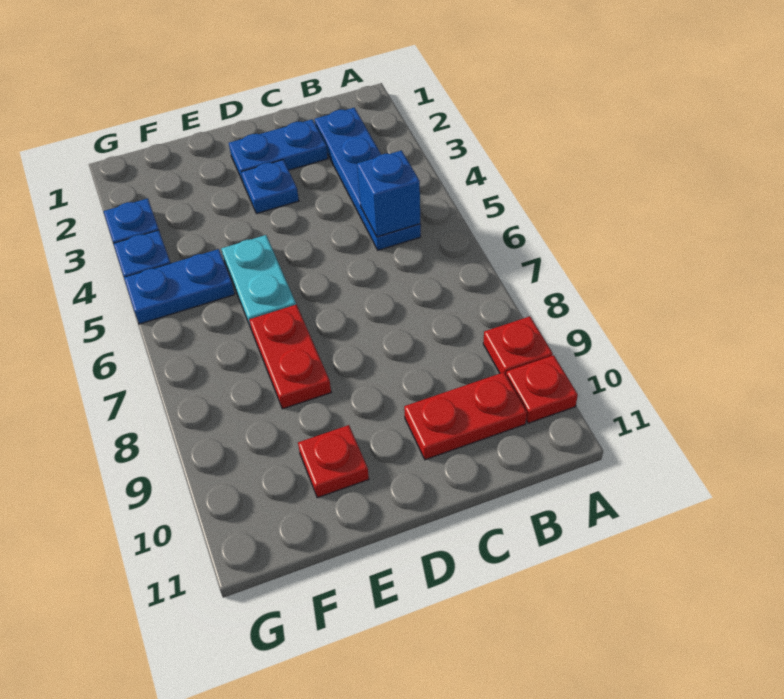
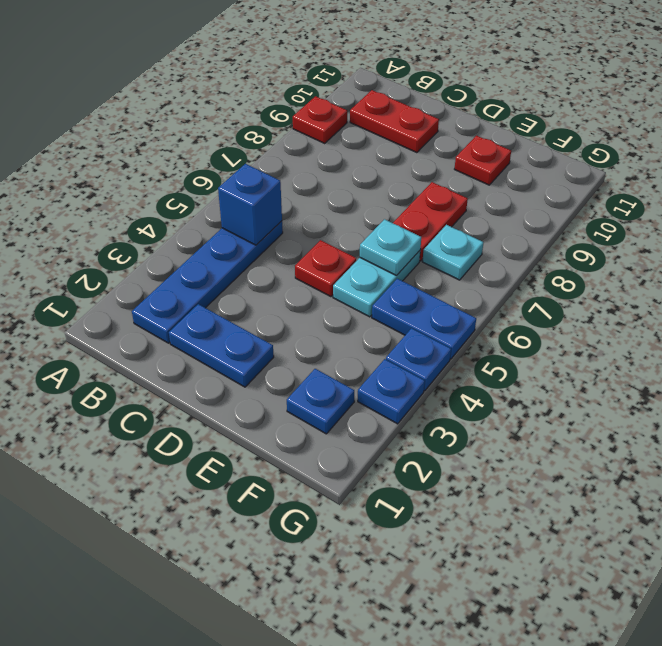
red 1x1 plate [506,355,578,423] -> red 1x1 plate moved to [295,240,356,297]
blue 1x1 plate [241,160,299,214] -> blue 1x1 plate moved to [287,369,354,434]
none -> cyan 1x1 plate [360,219,421,276]
none -> cyan 1x1 plate [422,225,483,280]

